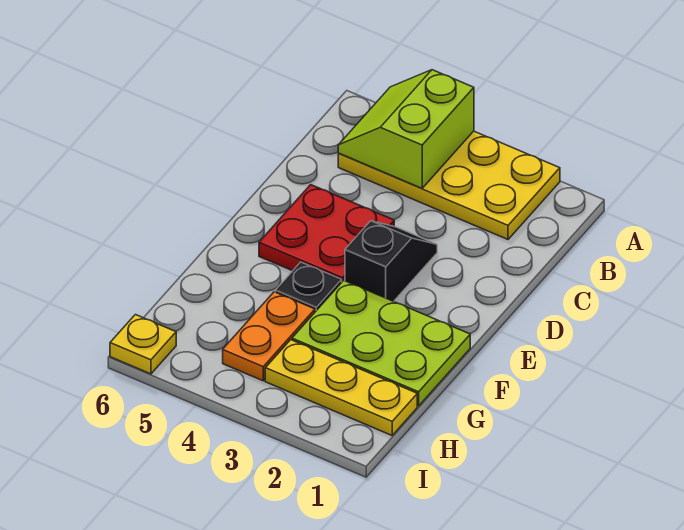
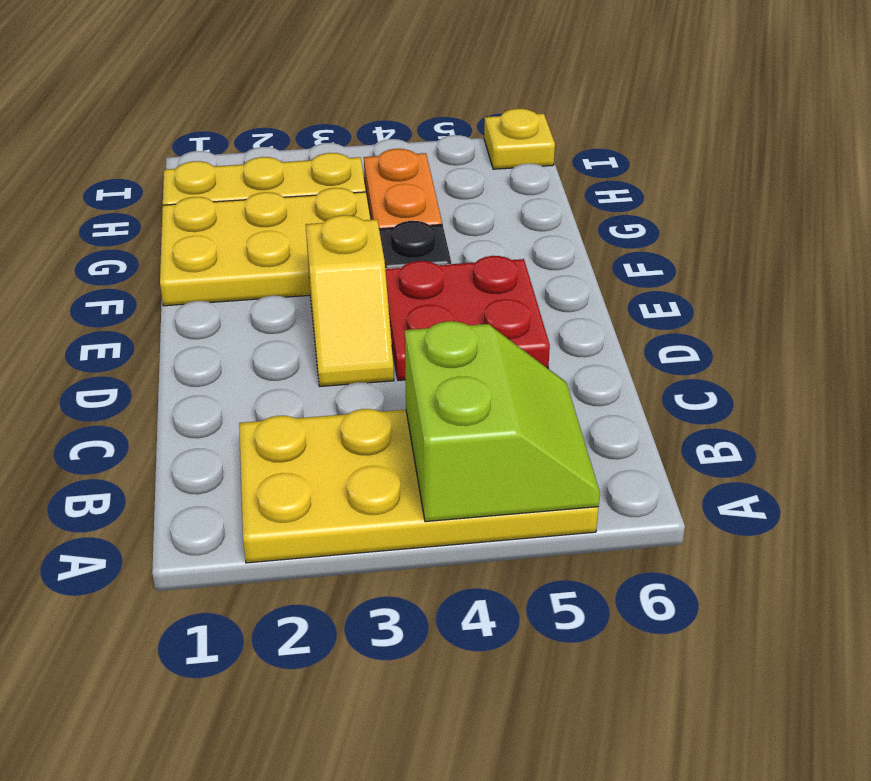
black 1x2 slope [345,221,437,301] -> yellow 1x2 slope [306,215,394,386]
lime 2x3 plate [292,280,470,406] -> yellow 2x3 plate [160,188,371,306]

